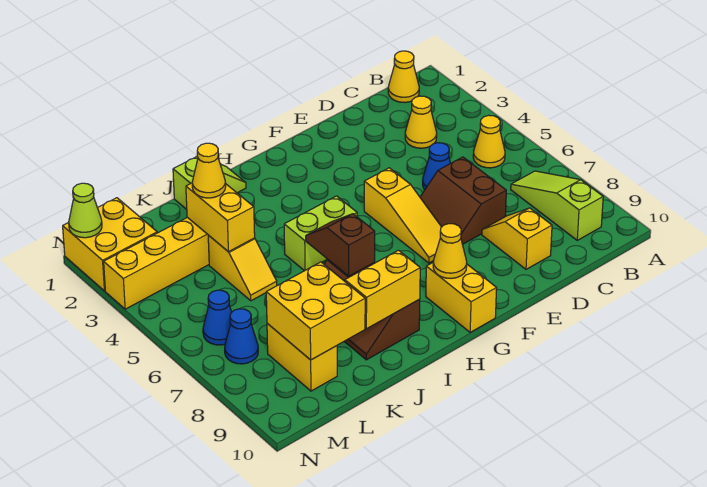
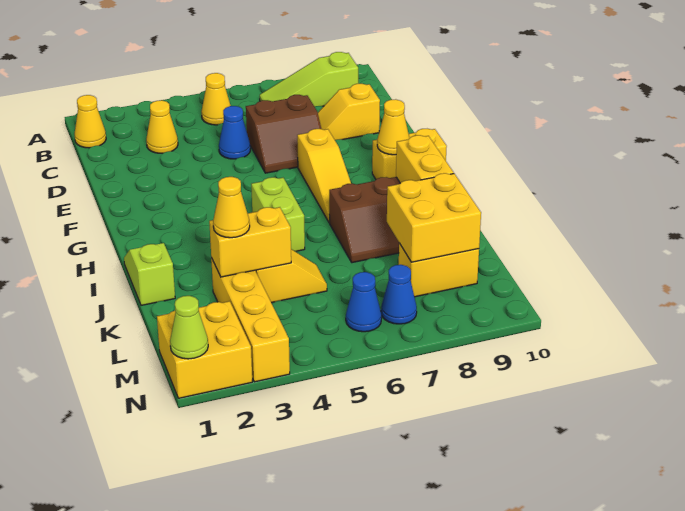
yellow 1x3 slope [364,168,441,263] -> yellow 1x3 slope turned to [297,129,351,223]
brown 1x2 slope [306,214,375,276] -> none

